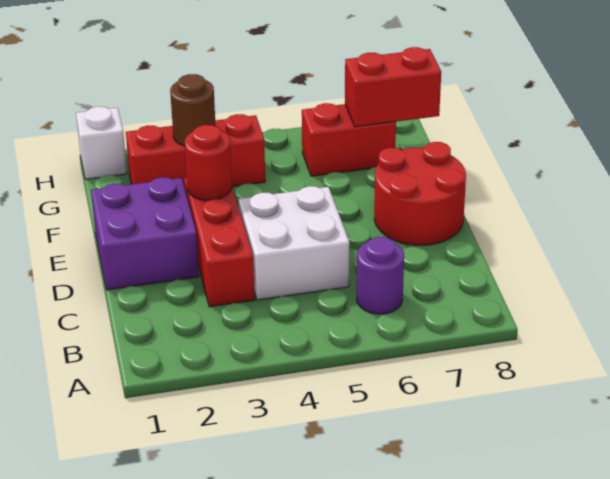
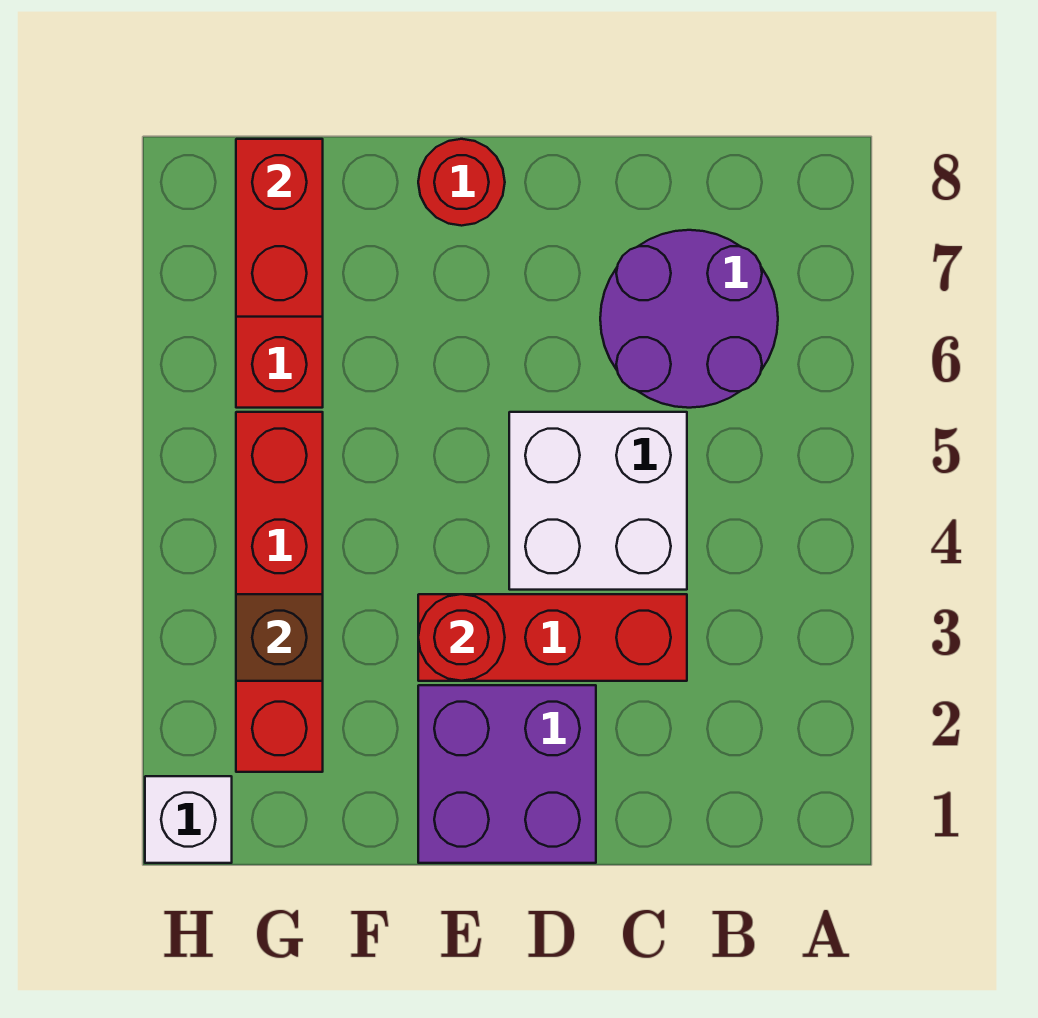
purple 1x1 round brick [357,237,404,314] -> purple 2x2 round brick [600,230,778,408]
red 2x2 round brick [374,142,466,245] -> red 1x1 round brick [418,139,505,226]
red 1x3 brick [126,114,265,188] -> red 1x4 brick [236,412,323,772]
brown 1x1 round brick [170,74,216,146] -> brown 1x1 brick [236,594,323,681]

